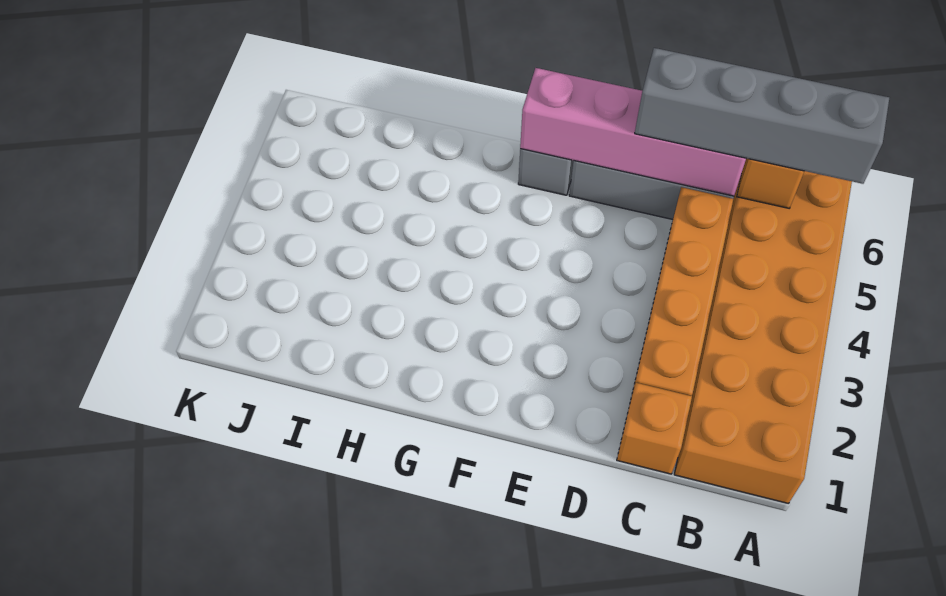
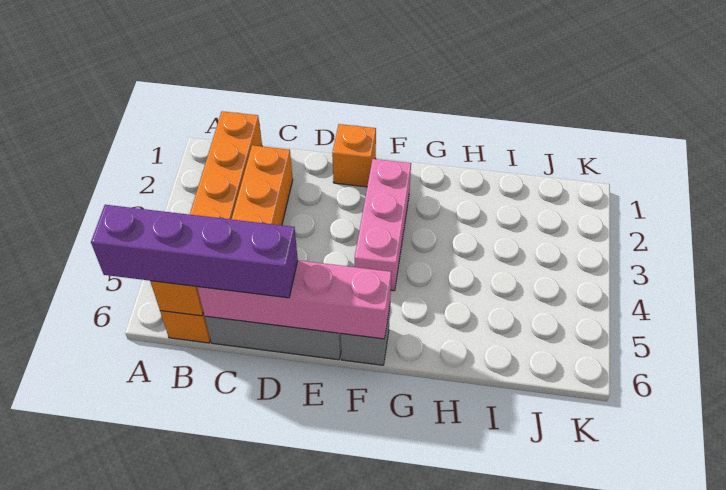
orange 2x6 brick [674,171,852,504] -> orange 1x6 brick [160,111,262,343]
grey 1x4 brick [635,48,889,184] -> purple 1x4 brick [91,205,298,298]
orange 1x1 brick [617,383,692,474] -> orange 1x1 brick moved to [332,124,376,187]
none -> pink 1x3 brick [355,159,411,291]

